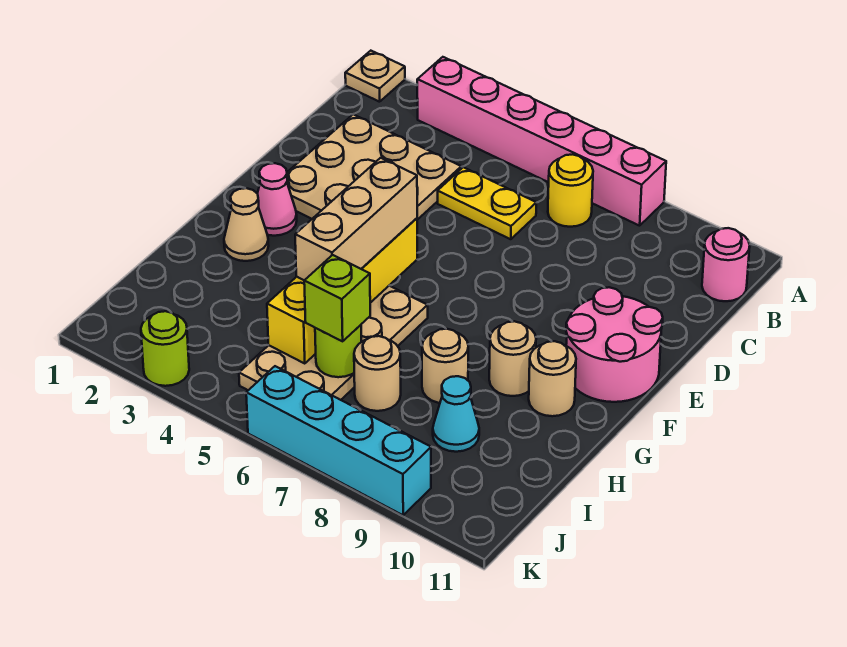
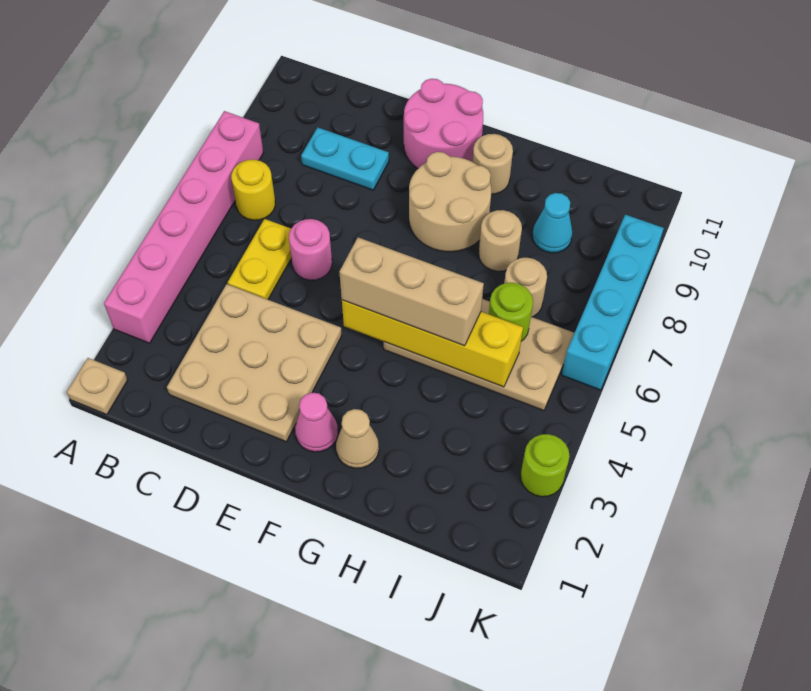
pink 1x1 round brick [702,228,750,301] -> pink 1x1 round brick moved to [289,219,332,280]
none -> cyan 1x2 plate [301,127,389,190]
tan 1x1 round brick [489,321,536,396] -> tan 2x2 round brick [409,152,491,252]
lime 1x1 brick [304,255,370,341] -> none

